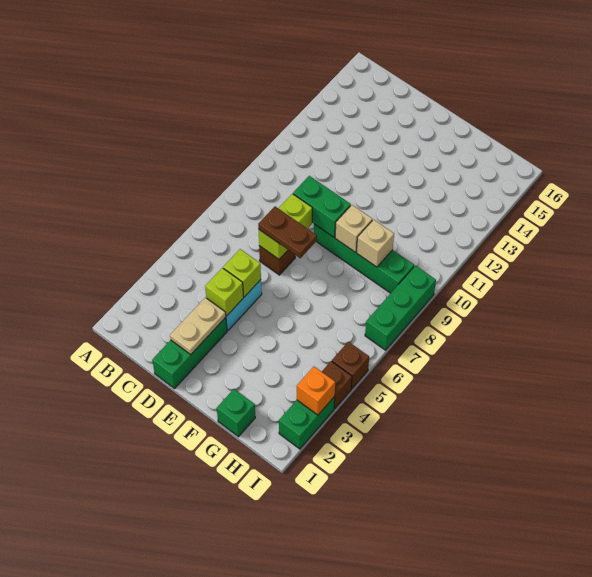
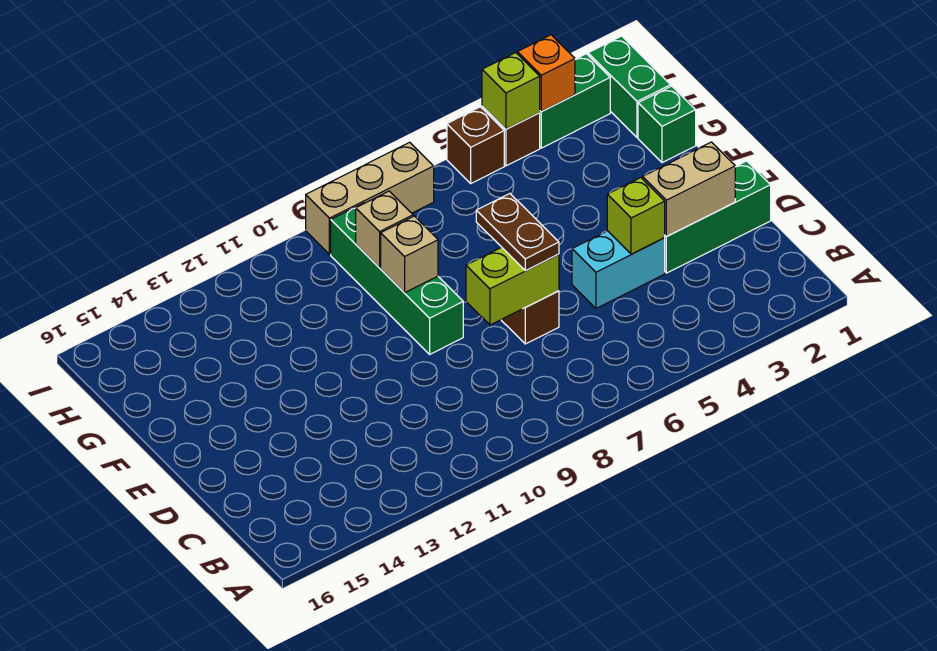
tan 1x2 plate [170,297,226,354] -> tan 1x2 brick [643,142,735,237]
lime 1x1 brick [223,249,261,297] -> lime 1x1 brick moved to [482,53,540,129]
green 1x2 brick [293,176,351,237] -> green 1x2 brick moved to [588,36,671,138]
green 1x3 brick [365,266,436,350] -> tan 1x3 brick [306,142,434,254]

